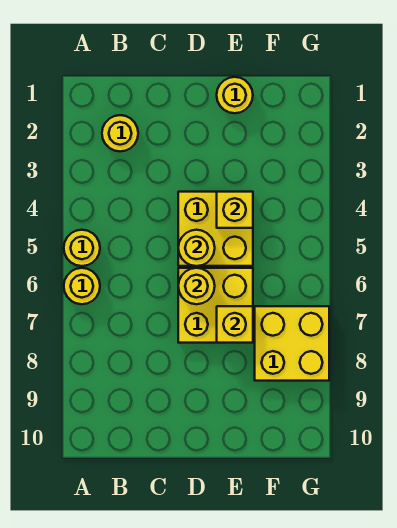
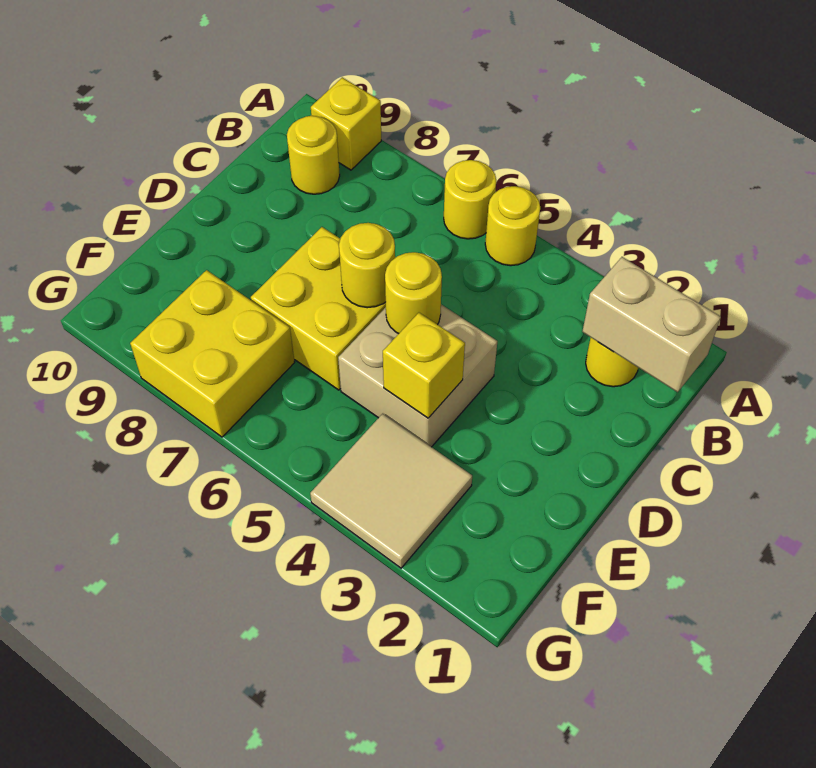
none -> tan 1x2 brick [582,257,721,392]
yellow 2x2 brick [178,192,253,266] -> tan 2x2 brick [338,304,497,447]
yellow 1x1 round brick [217,77,253,113] -> yellow 1x1 round brick moved to [287,116,340,194]
yellow 1x1 brick [217,306,253,343] -> yellow 1x1 brick moved to [311,77,381,170]
none -> tan 2x2 tile [310,414,472,568]

